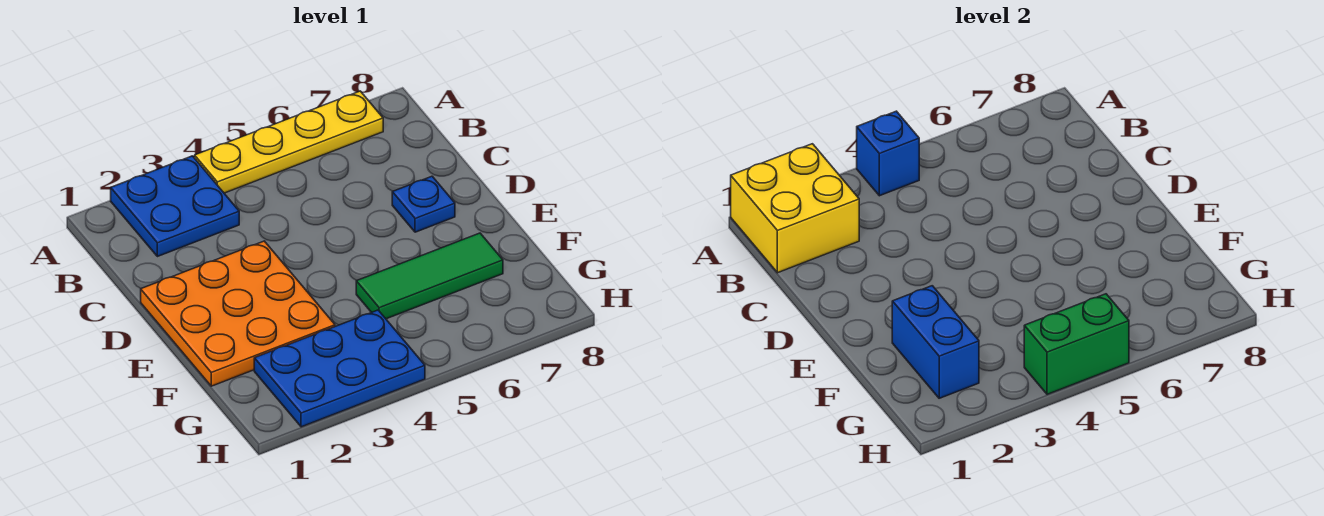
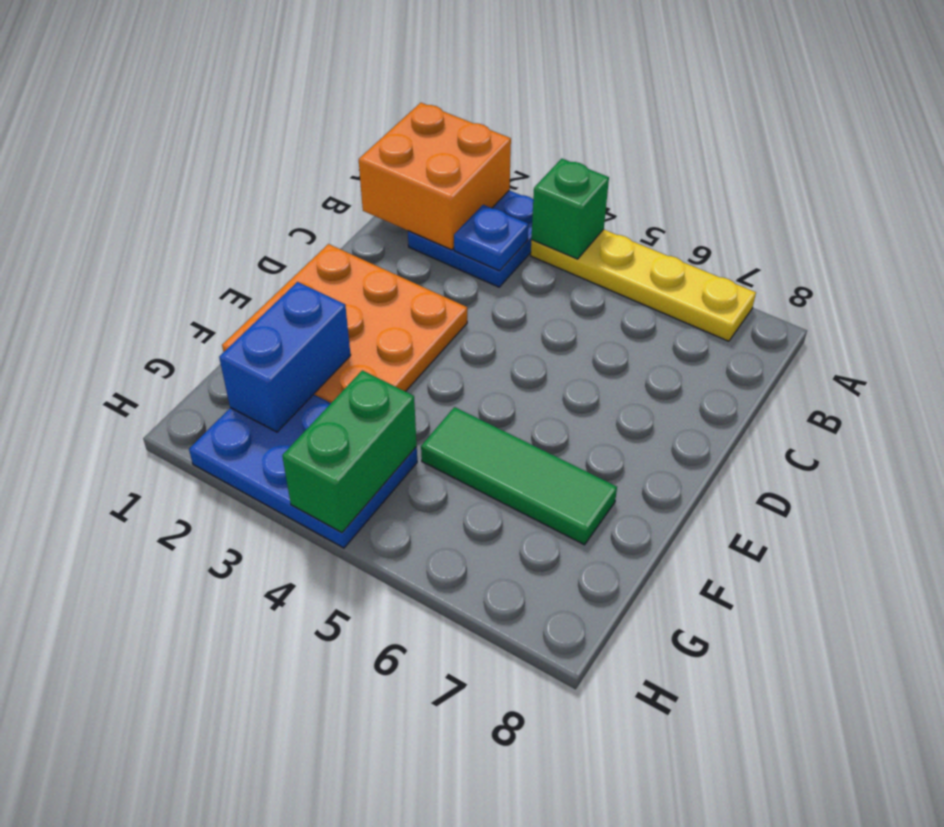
yellow 2x2 brick [731,144,859,273] -> orange 2x2 brick [359,103,511,250]
blue 1x1 brick [857,111,919,196] -> green 1x1 brick [531,159,609,259]
blue 1x1 plate [392,176,455,232] -> blue 1x1 plate moved to [454,205,528,271]
green 1x2 brick [1024,294,1129,394] -> green 1x2 brick turned to [282,370,417,533]

